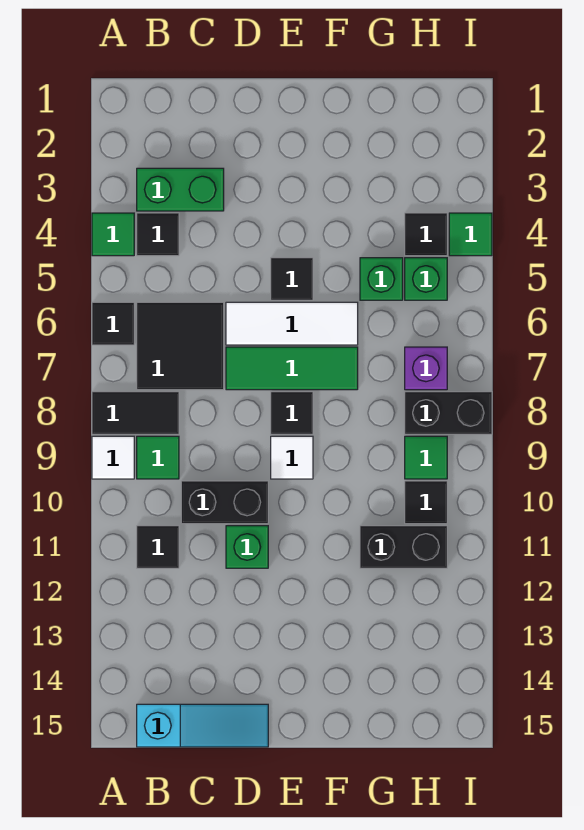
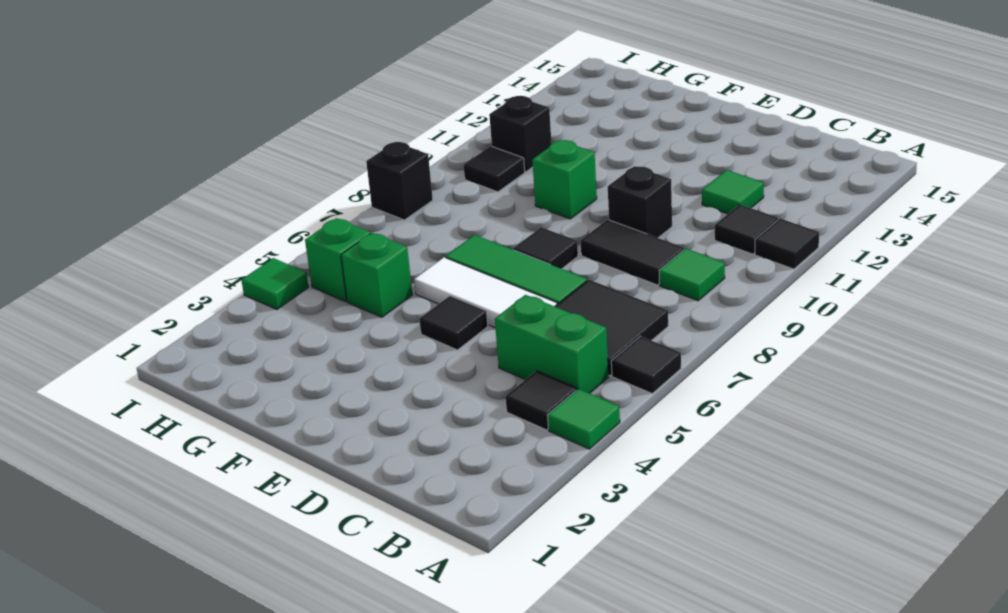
black 1x2 tile [92,392,179,434] -> black 1x2 tile moved to [581,220,684,285]
white 1x1 tile [92,436,134,479] -> none
green 1x2 brick [137,168,224,211] -> green 1x2 brick moved to [495,295,609,393]
cyan 1x3 slope [137,704,268,747] -> none
black 1x2 brick [181,481,268,524] -> black 1x1 brick [608,166,672,238]
green 1x1 brick [226,526,268,568] -> green 1x1 brick moved to [532,140,597,219]
white 1x1 tile [271,436,313,479] -> none
black 1x2 brick [360,526,447,568] -> black 1x1 brick [489,96,552,172]
black 1x1 tile [405,213,447,256] -> black 1x1 tile moved to [755,219,819,269]
purple 1x1 brick [405,347,447,390] -> none
black 1x2 brick [405,392,492,434] -> black 1x1 brick [366,142,433,220]
green 1x1 tile [405,436,447,479] -> green 1x1 tile moved to [702,170,764,214]

